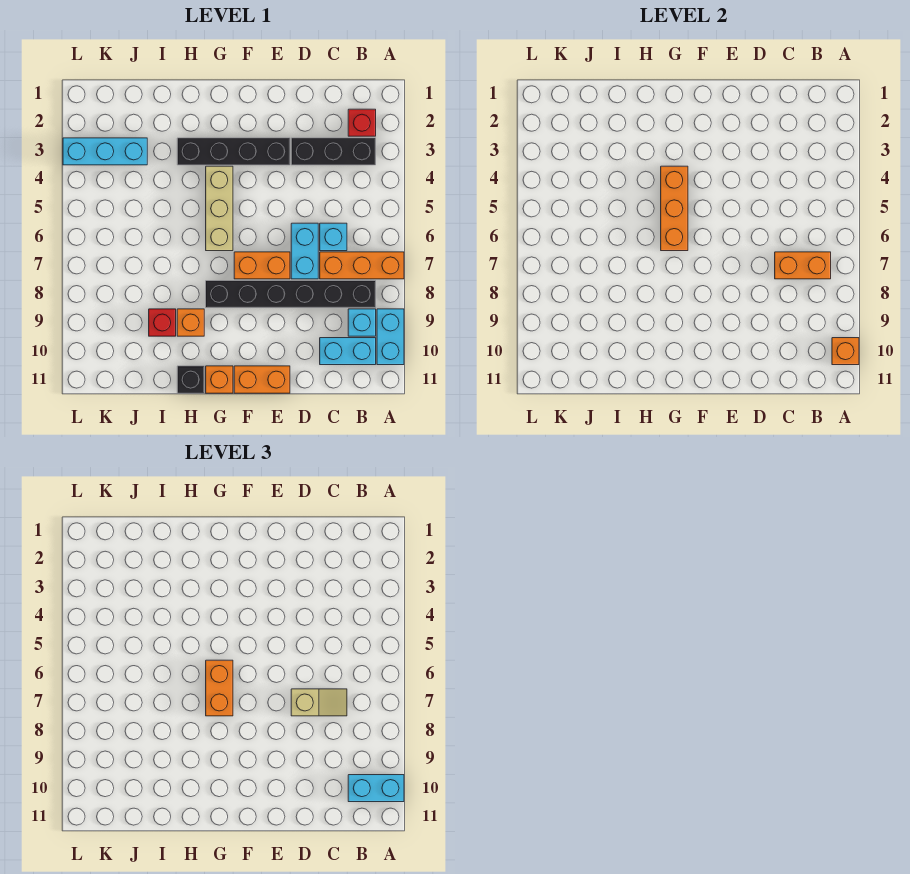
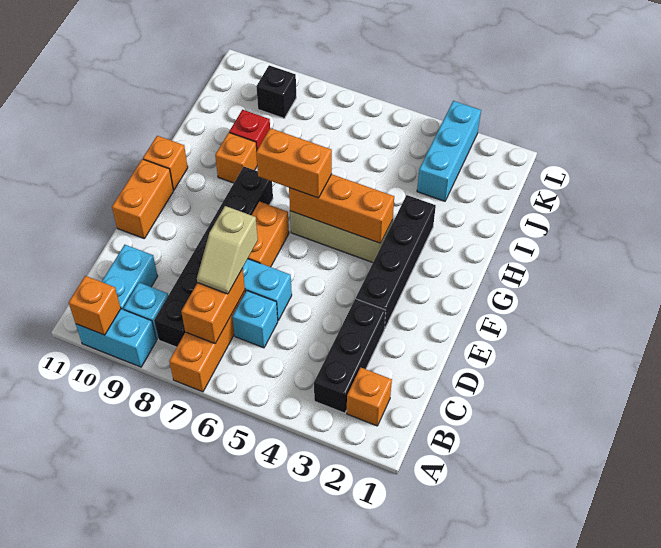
cyan 1x2 brick [348,775,404,802] -> none
red 1x1 brick [348,109,376,136] -> orange 1x1 brick [347,367,392,426]
black 1x1 brick [177,366,204,393] -> black 1x1 brick moved to [256,65,296,118]

